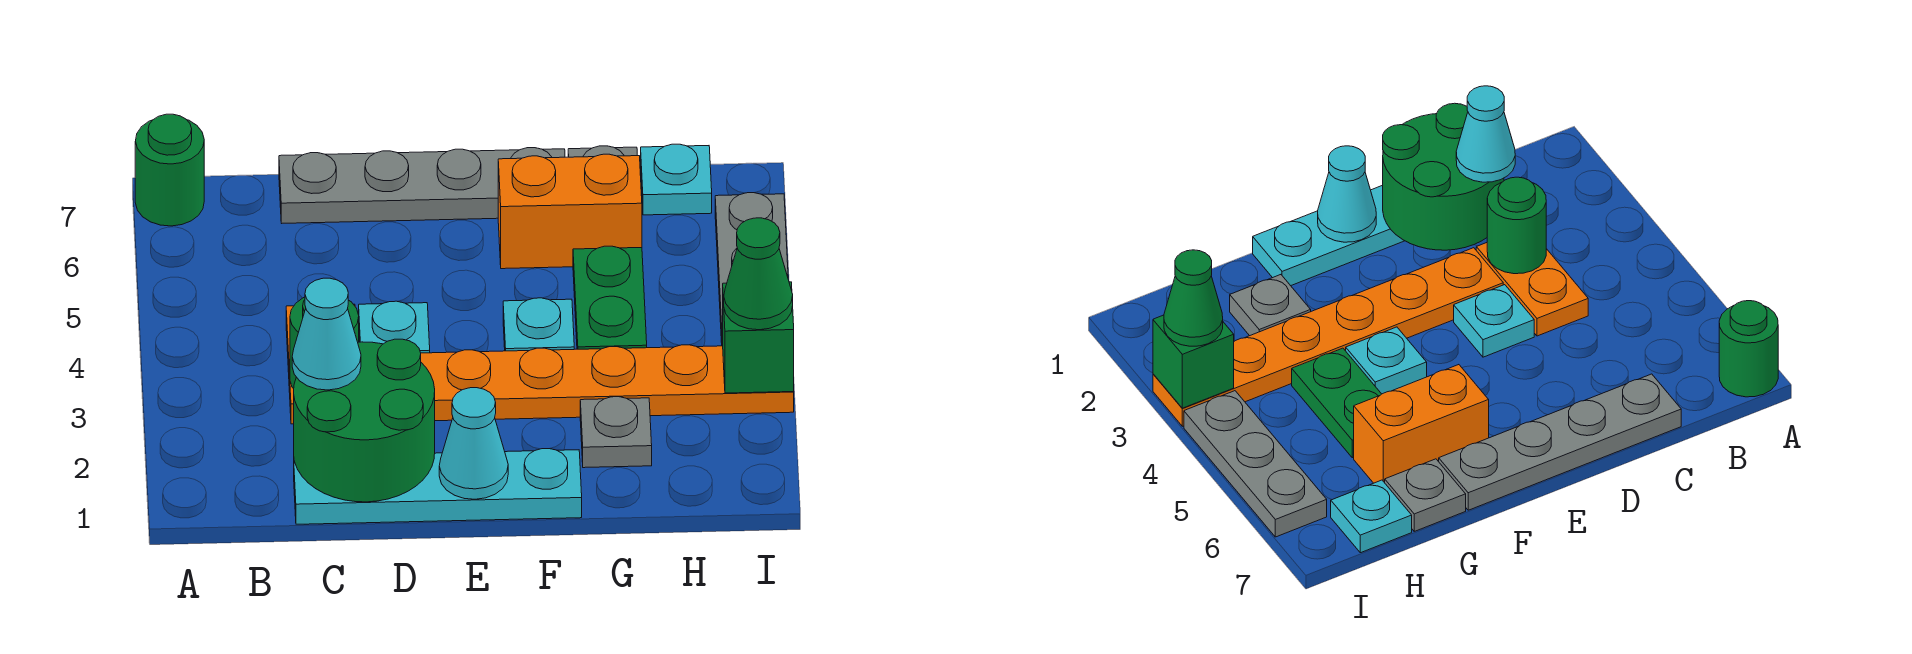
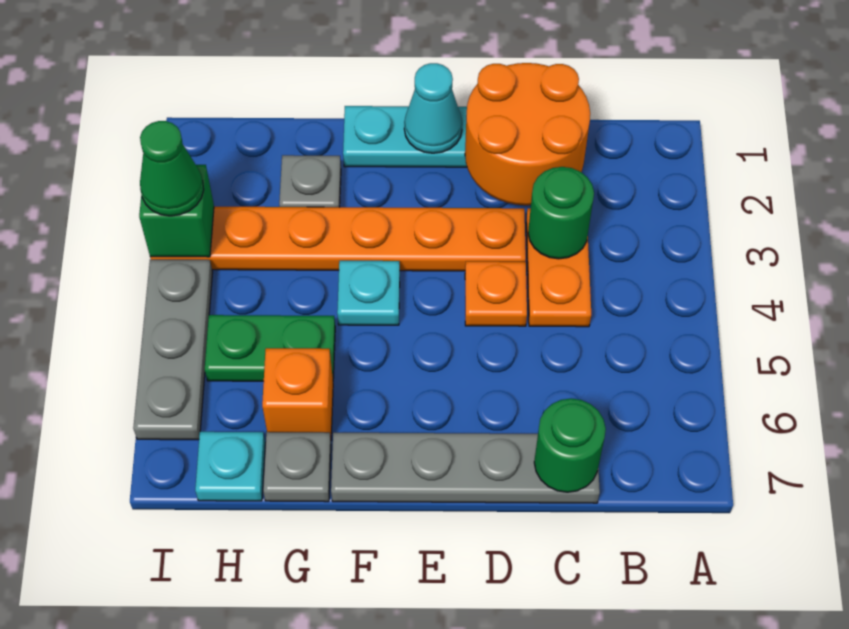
green 1x1 round brick [135,114,204,226] -> green 1x1 round brick moved to [534,399,606,492]
green 2x2 round brick [294,339,435,502] -> orange 2x2 round brick [465,63,590,205]
cyan 1x1 cone [292,278,361,390] -> none
cyan 1x1 plate [359,301,430,353] -> orange 1x1 plate [465,261,527,326]
orange 1x2 brick [498,154,642,269] -> orange 1x1 brick [262,348,333,438]
green 1x2 plate [573,246,647,349] -> green 1x2 plate turned to [205,315,335,381]

